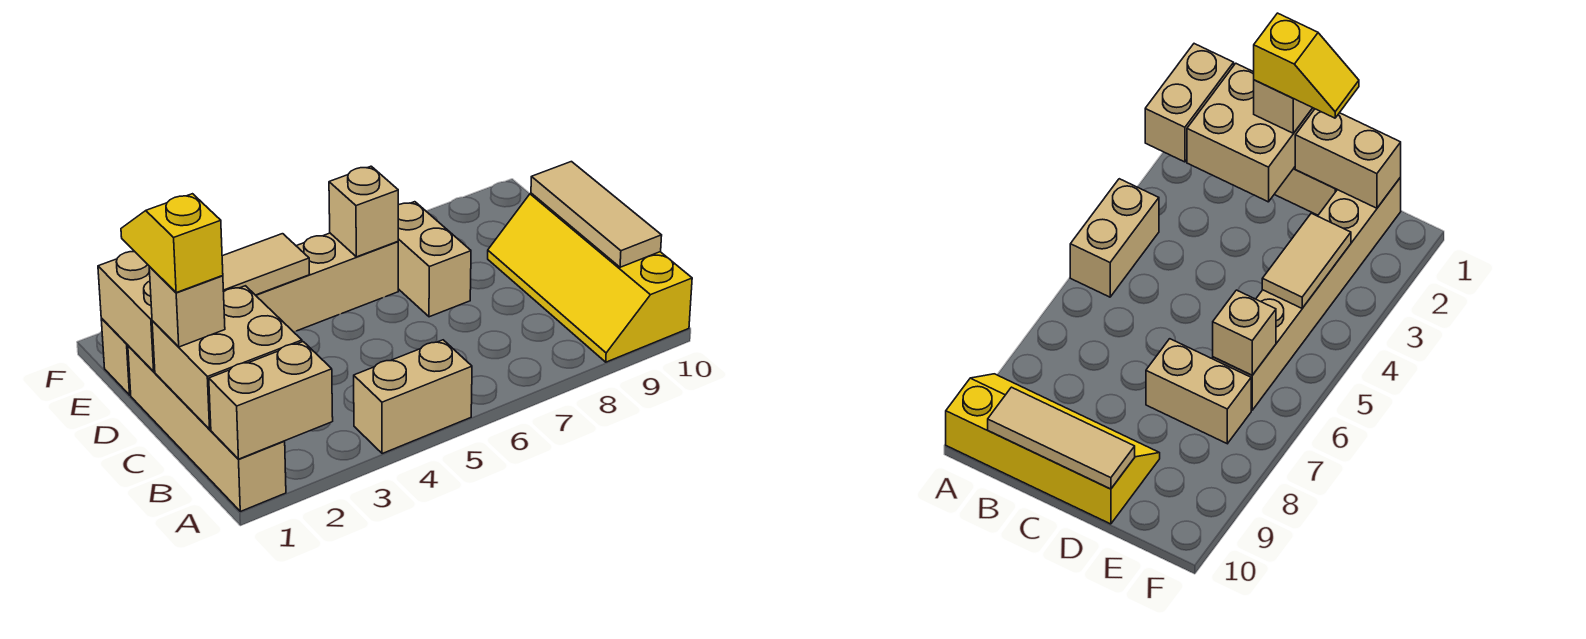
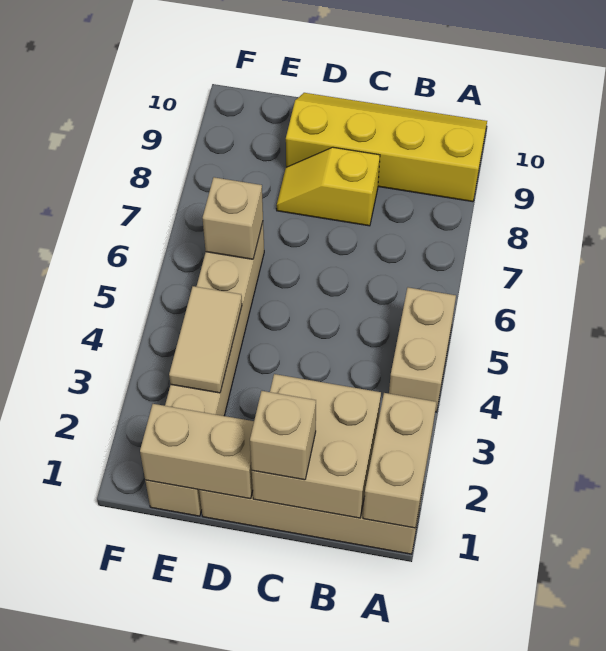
yellow 2x4 slope [488,193,692,362] -> yellow 2x4 slope turned to [286,93,487,202]
tan 1x3 tile [531,162,662,267] -> none
yellow 1x2 slope [121,194,223,293] -> yellow 1x2 slope moved to [277,147,380,226]
tan 1x2 brick [398,202,471,317] -> none

